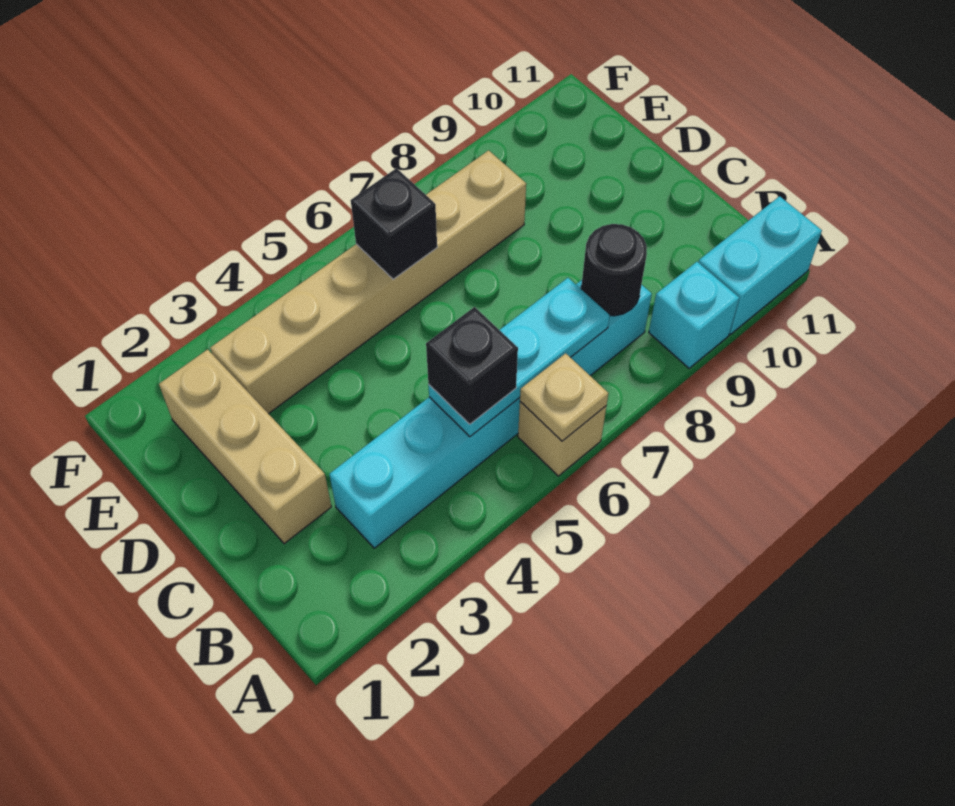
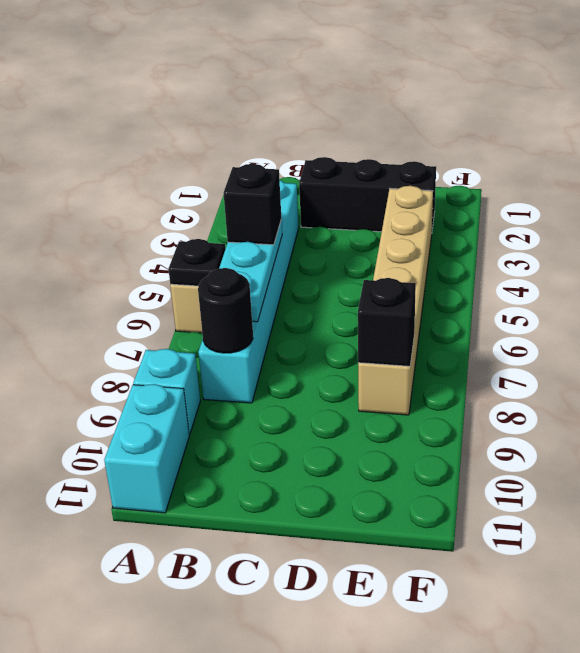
tan 1x1 plate [520,353,608,441] -> black 1x1 plate [168,239,225,286]
tan 1x3 brick [159,349,331,544] -> black 1x3 brick [299,157,436,232]
black 1x1 brick [351,168,437,279] -> black 1x1 brick moved to [358,278,416,366]

